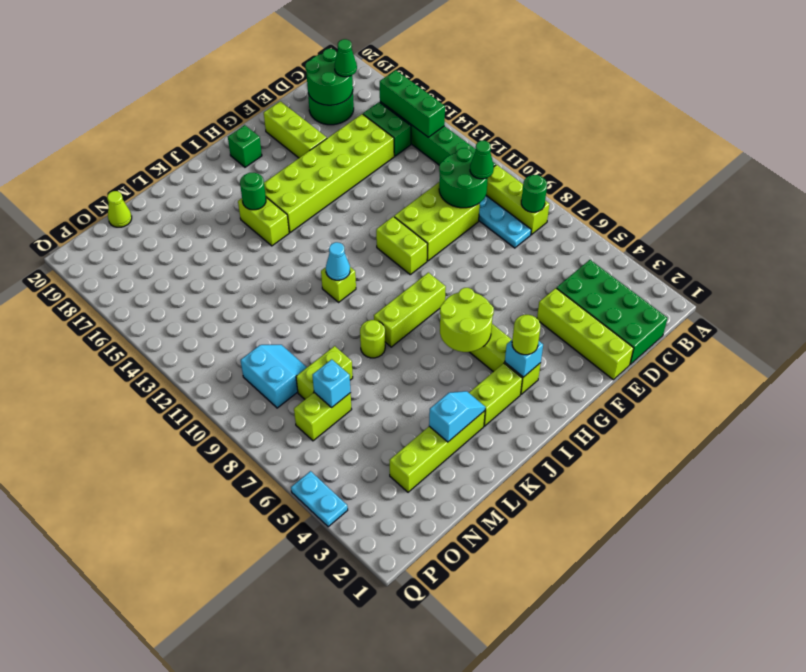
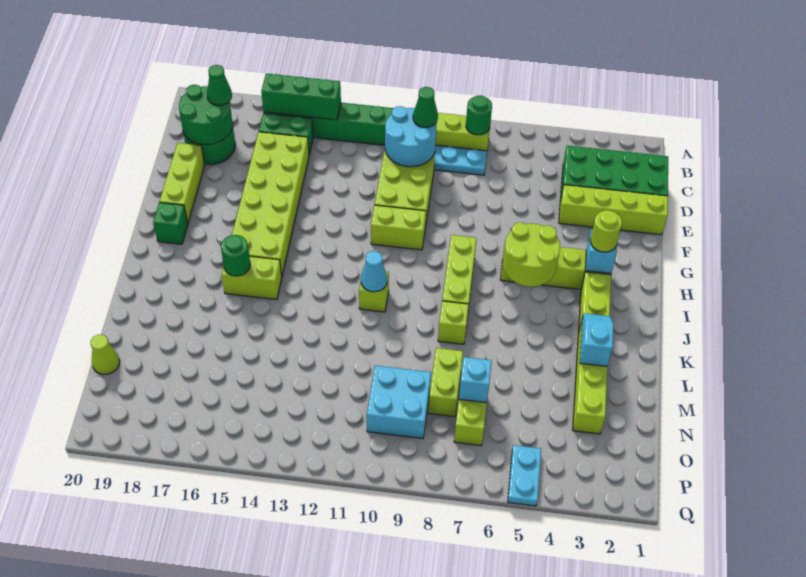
green 2x2 round brick [439,148,488,208] -> cyan 2x2 round brick [385,106,436,167]
lime 1x3 brick [264,101,327,158] -> lime 1x3 brick turned to [160,143,205,223]
lime 1x1 round brick [360,320,385,358] -> lime 1x1 brick [438,301,469,344]
cyan 2x2 slope [241,345,307,408] -> cyan 2x2 brick [367,366,431,438]
cyan 1x2 plate [291,471,348,527] -> cyan 1x2 plate turned to [508,445,541,506]

